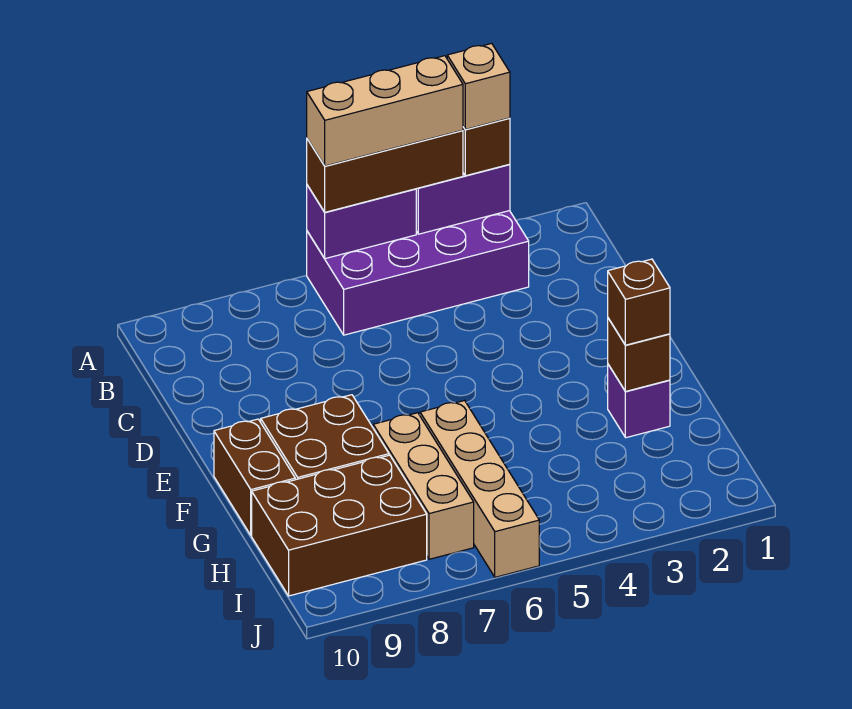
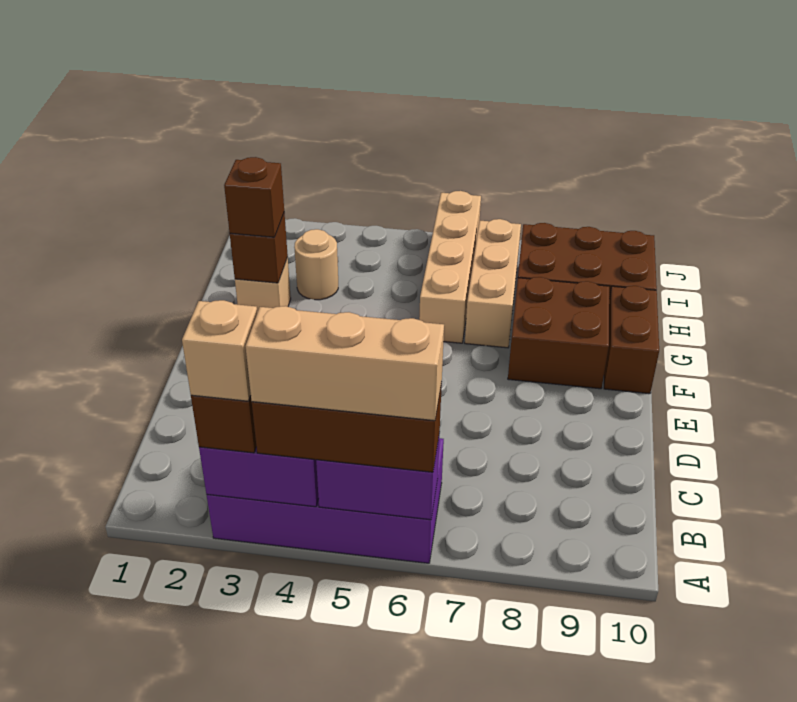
purple 1x1 brick [608,365,670,438] -> tan 1x1 brick [235,257,291,312]
none -> tan 1x1 round brick [294,229,338,300]

